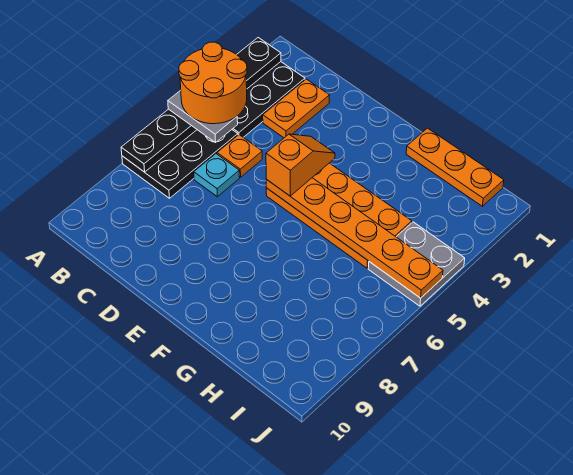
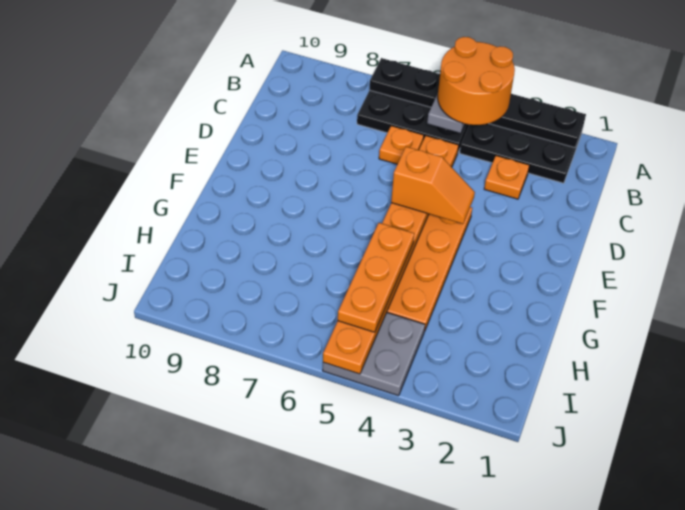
orange 1x2 plate [263,79,330,138] -> orange 1x1 plate [484,155,529,199]
cyan 1x1 plate [194,154,239,197] -> orange 1x1 plate [379,126,424,164]
orange 1x3 plate [406,128,504,206] -> orange 1x3 plate moved to [338,223,414,332]

